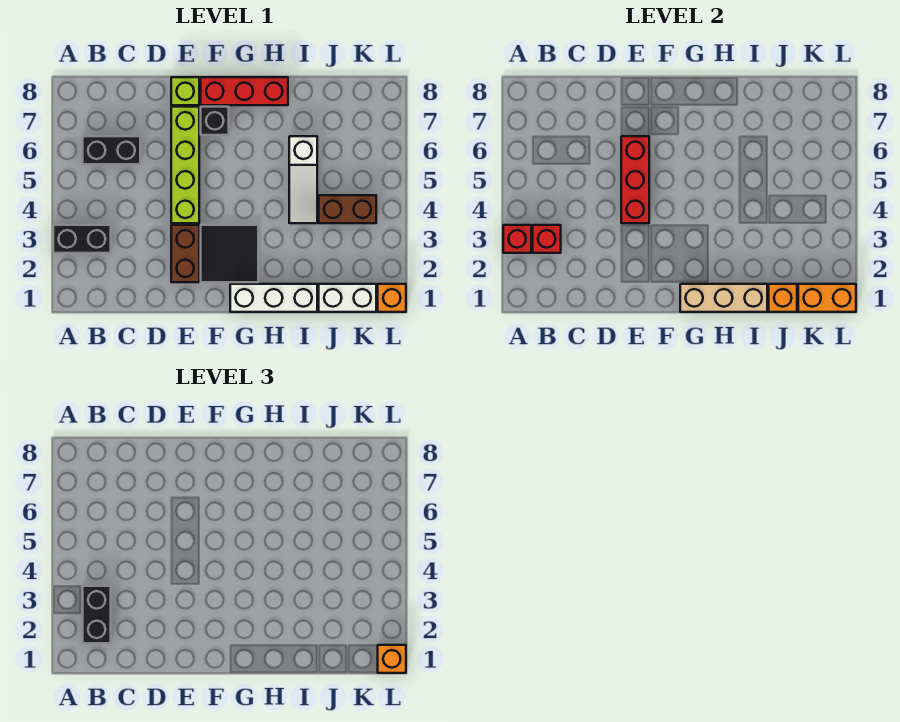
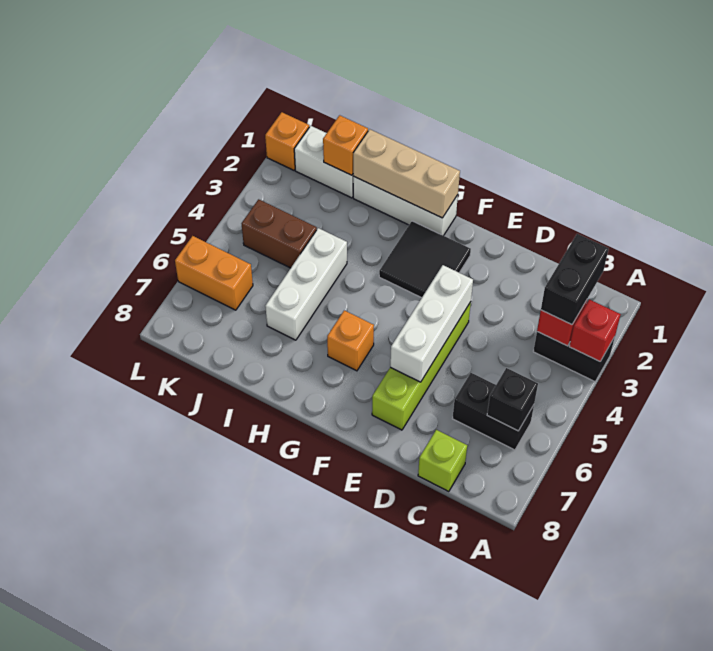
brown 1x2 brick [171,225,199,282] -> none
red 1x3 brick [621,136,649,223] -> white 1x3 brick [390,265,473,382]
lime 1x1 brick [171,77,199,105] -> lime 1x1 brick moved to [418,430,467,492]
black 1x1 brick [201,107,229,135] -> black 1x1 brick moved to [487,368,538,431]
red 1x3 brick [201,77,288,105] -> none
white 1x3 slope [289,136,317,223] -> white 1x3 brick [265,228,347,340]
orange 1x2 brick [798,284,856,312] -> orange 1x2 brick moved to [175,236,253,310]
orange 1x1 brick [378,645,406,673] -> orange 1x1 brick moved to [327,310,374,371]

